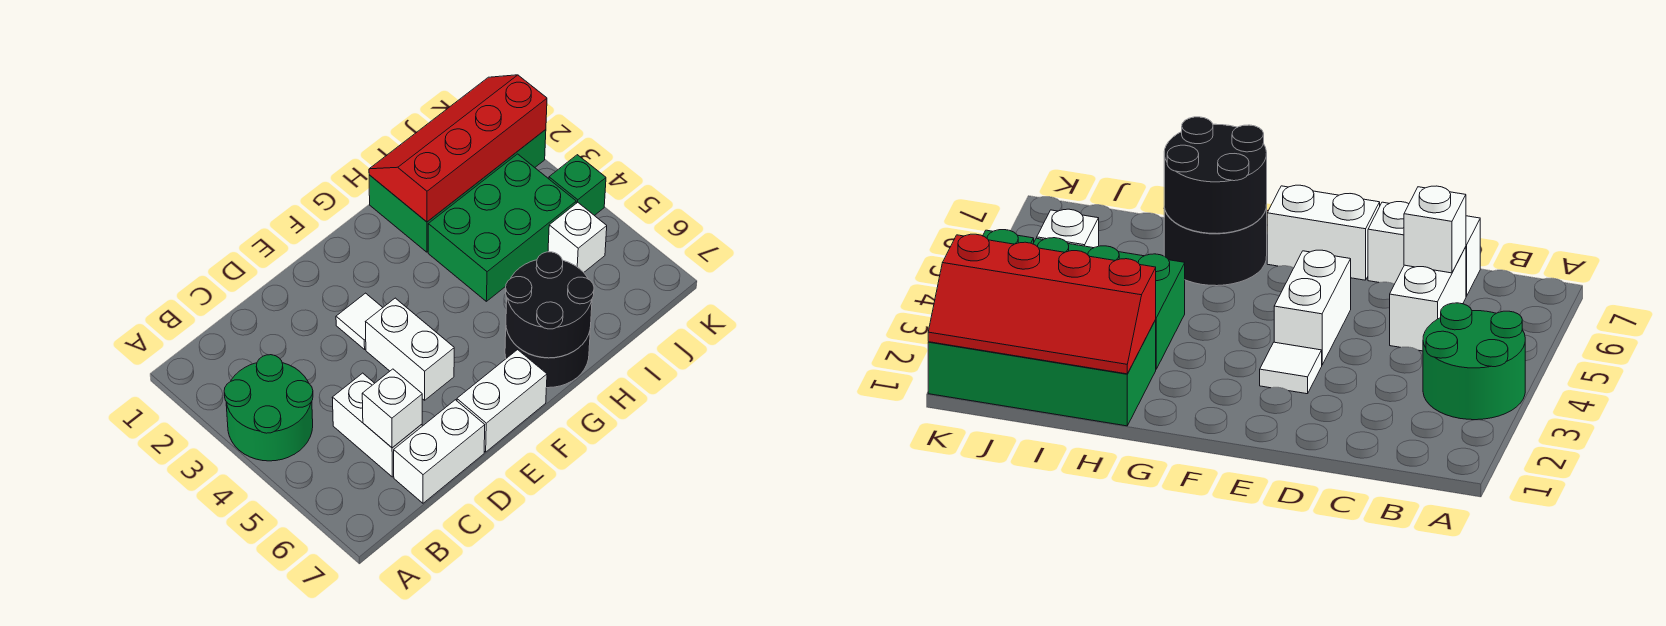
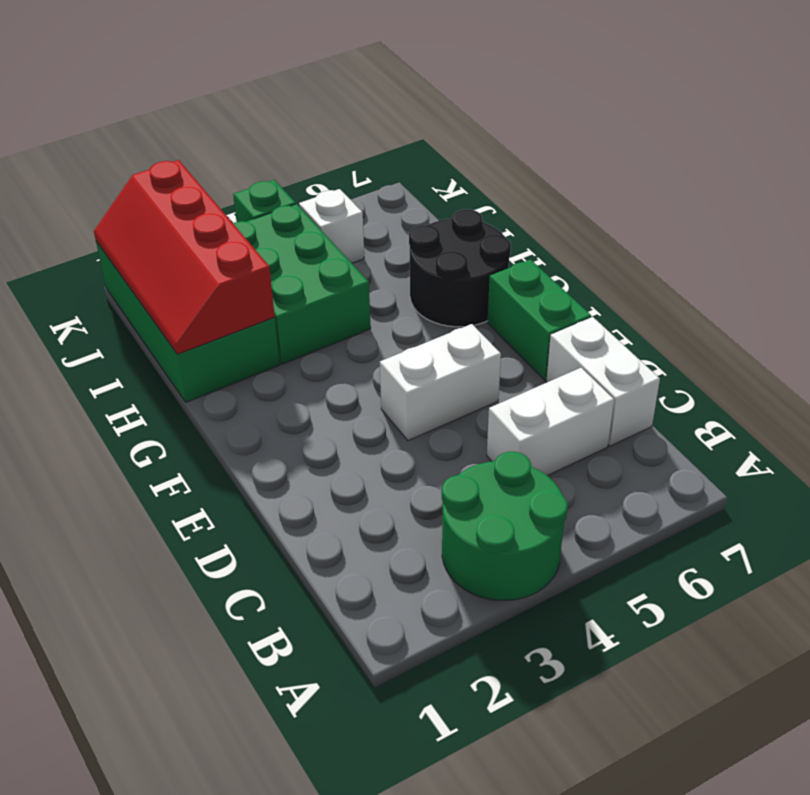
white 1x1 brick [362,369,422,448] -> none
white 1x1 tile [336,293,383,349] -> none
white 1x2 brick [457,350,547,452] -> green 1x2 brick [487,260,591,381]
black 2x2 round brick [505,252,594,358] -> none

